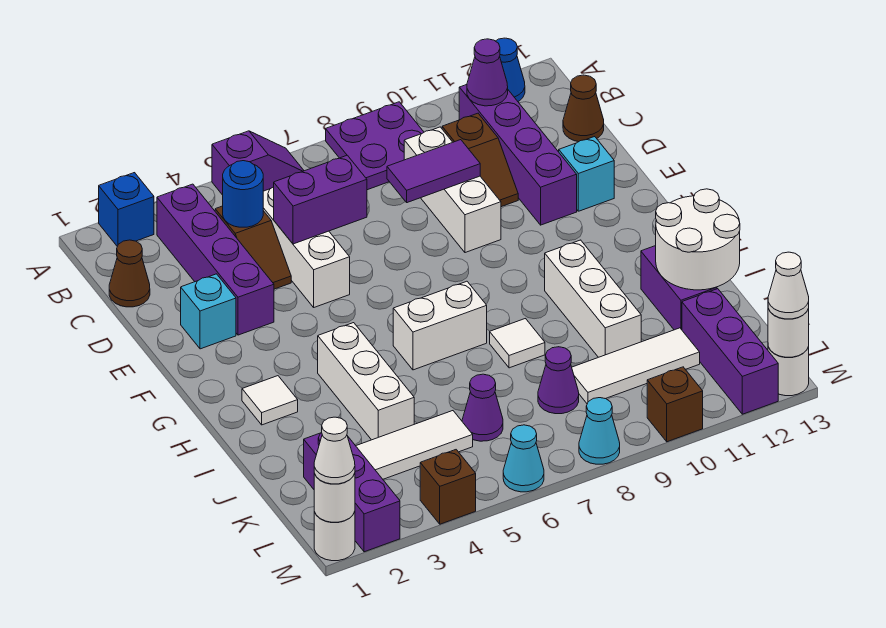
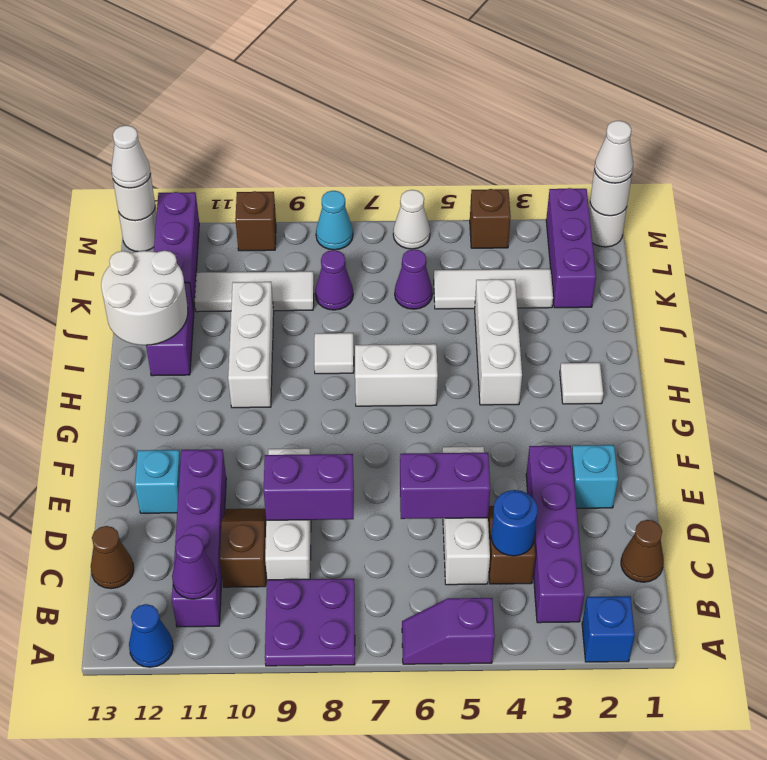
purple 1x2 tile [387,140,480,203] -> purple 1x2 brick [264,454,354,520]
cyan 1x1 cone [503,425,544,492] -> white 1x1 cone [393,190,430,249]

